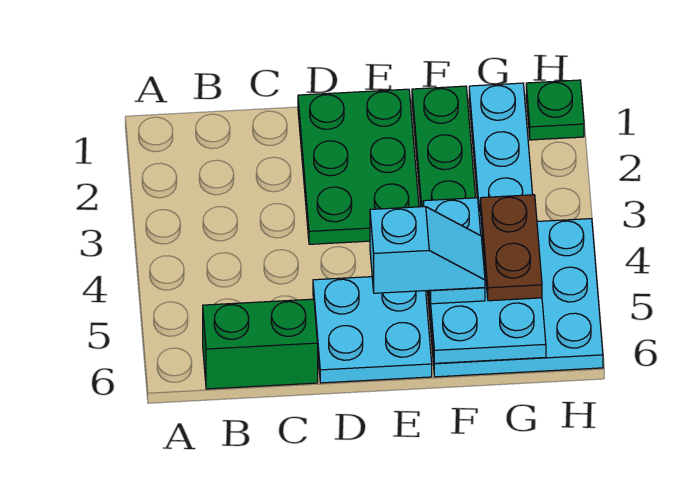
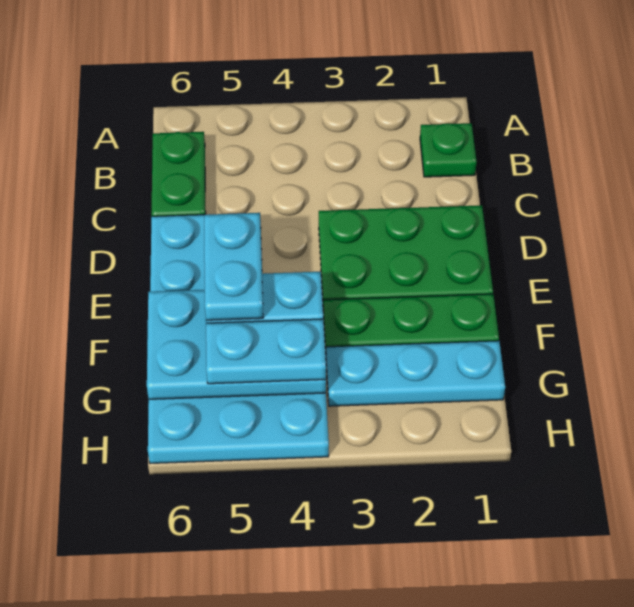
green 1x2 brick [203,299,318,389] -> green 1x2 plate [151,132,206,216]
cyan 1x2 slope [370,207,485,293] -> cyan 1x2 plate [204,213,263,320]
brown 1x2 plate [480,195,542,301] -> cyan 1x2 plate [206,319,326,384]
green 1x1 plate [526,80,584,140] -> green 1x1 plate moved to [420,123,477,177]

